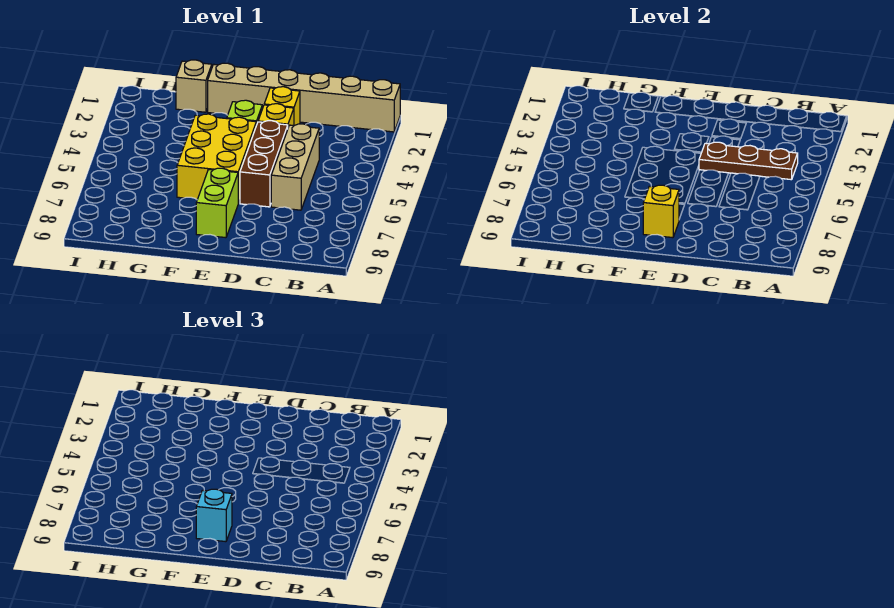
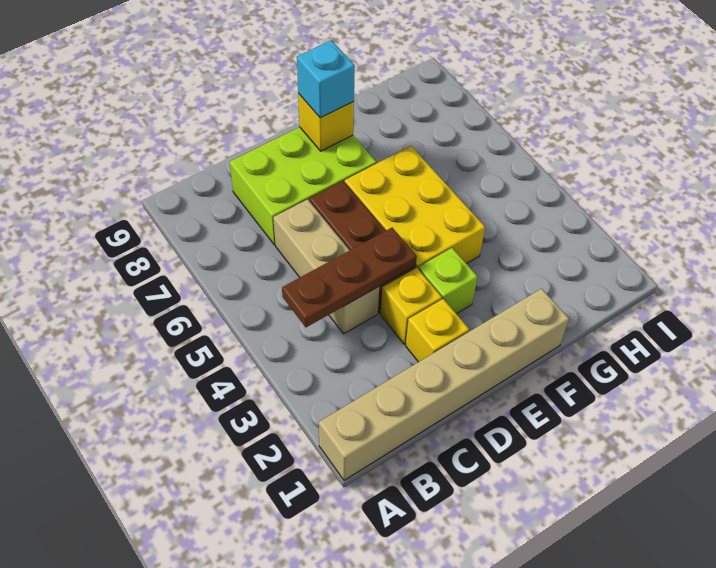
lime 1x2 brick [196,168,238,238] -> lime 2x3 brick [230,127,376,245]
tan 1x1 brick [176,60,212,112] -> none

